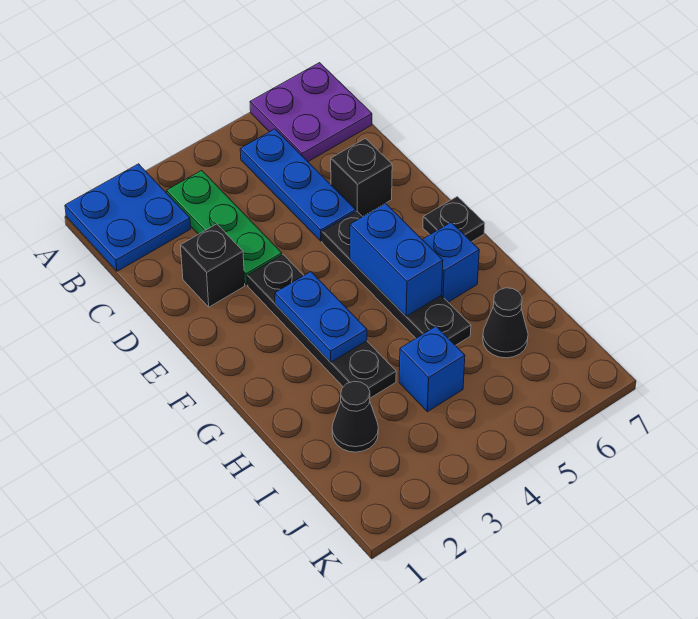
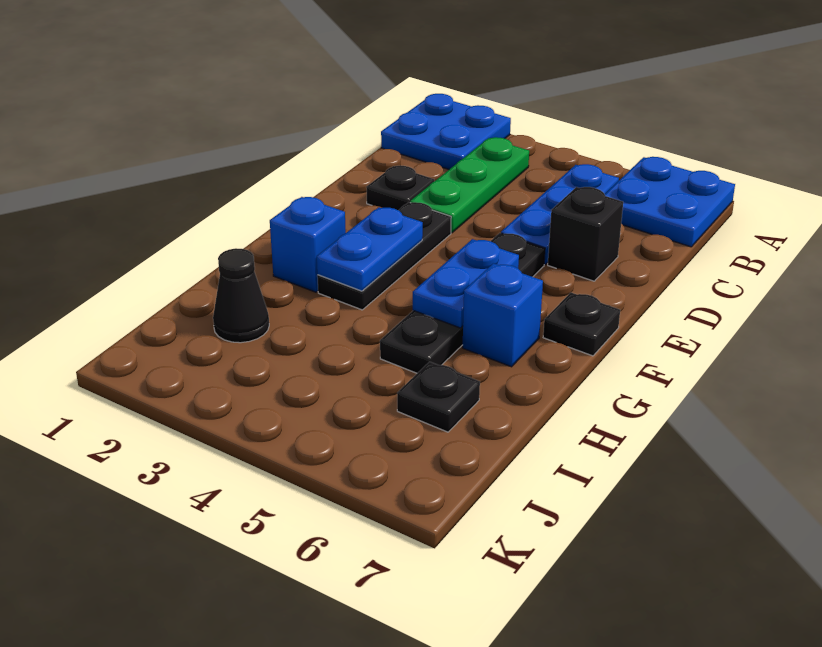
purple 2x2 plate [250,63,372,162] -> blue 2x2 plate [605,157,735,247]
black 1x1 brick [180,224,245,307] -> black 1x1 plate [366,166,434,210]
black 1x4 plate [247,255,396,398] -> black 1x3 plate [317,202,451,310]
blue 1x2 brick [350,203,443,316] -> blue 1x2 plate [413,239,519,328]
blue 1x1 brick [399,326,465,412] -> blue 1x1 brick moved to [270,197,346,292]
black 1x1 cone [483,288,528,358] -> black 1x1 plate [397,362,480,432]

